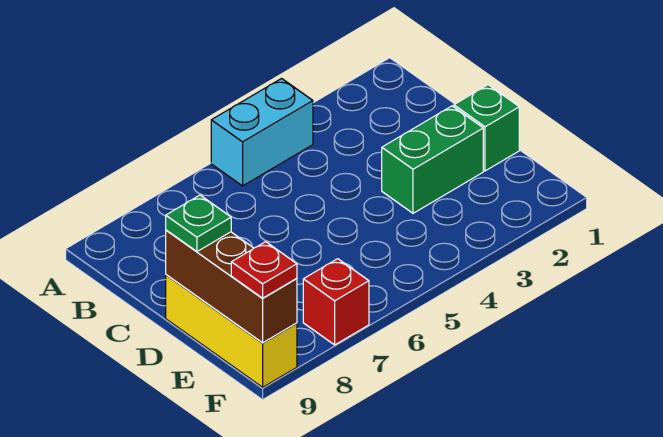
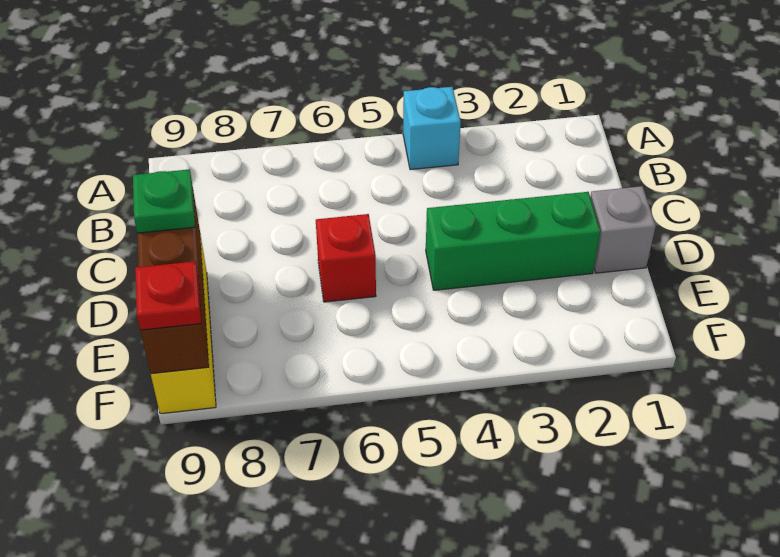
cyan 1x2 brick [211,79,313,186] -> cyan 1x1 brick [403,87,461,170]
green 1x1 brick [454,85,519,171] -> grey 1x1 brick [590,186,656,273]
green 1x2 brick [382,106,483,213] -> green 1x3 brick [426,192,600,290]
red 1x1 brick [303,259,369,345] -> red 1x1 brick moved to [316,214,376,302]

